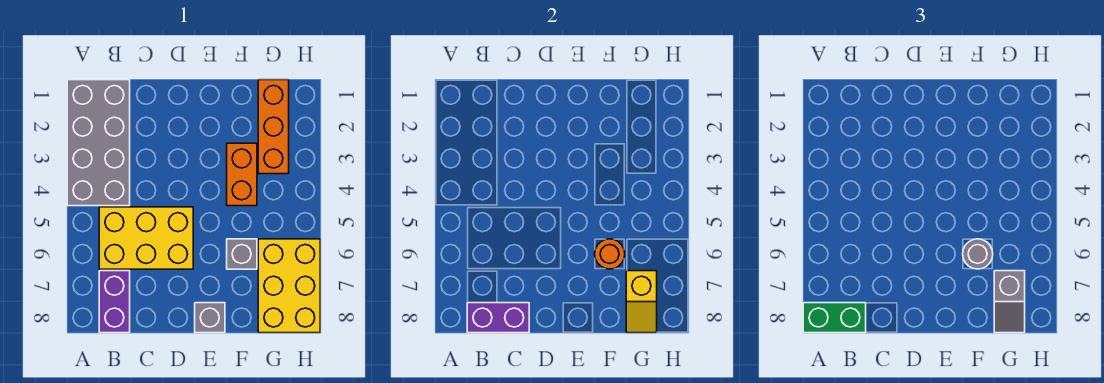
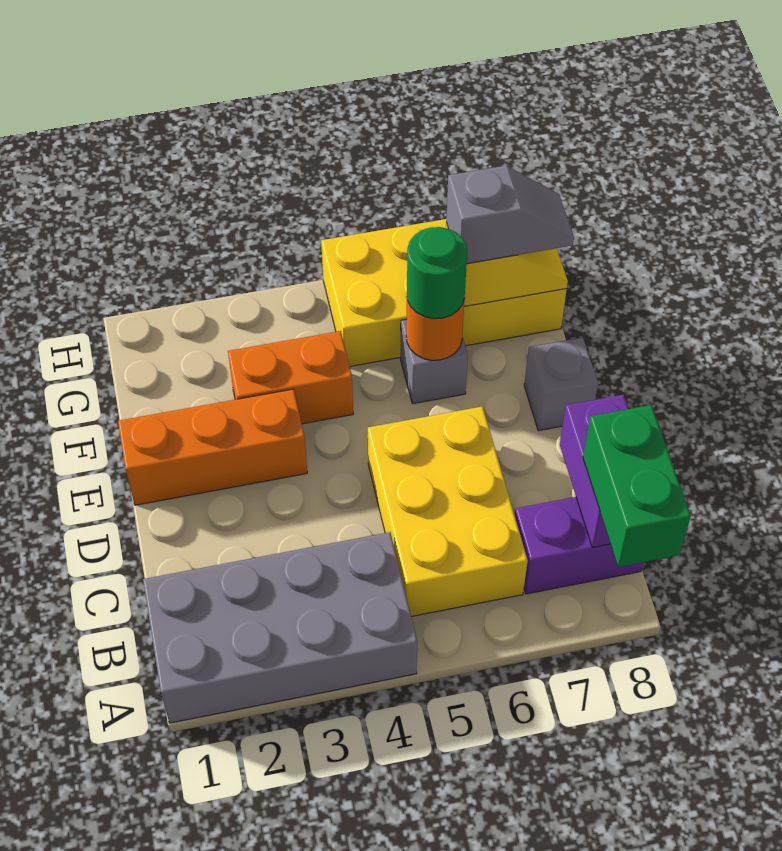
grey 1x1 round brick [963,239,993,269] -> green 1x1 round brick [407,227,467,319]
orange 1x3 brick [258,80,289,174] -> orange 1x3 brick moved to [118,389,307,505]
yellow 2x3 brick [258,239,320,333] -> yellow 2x4 brick [321,219,567,366]

